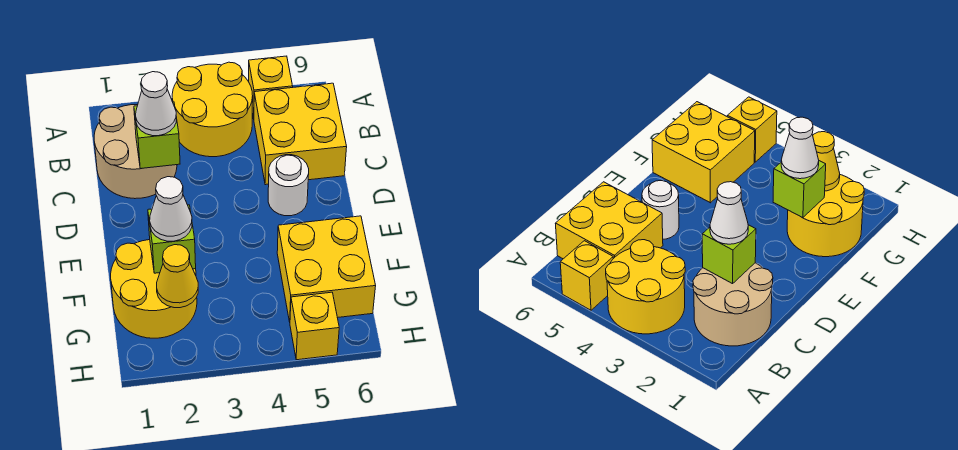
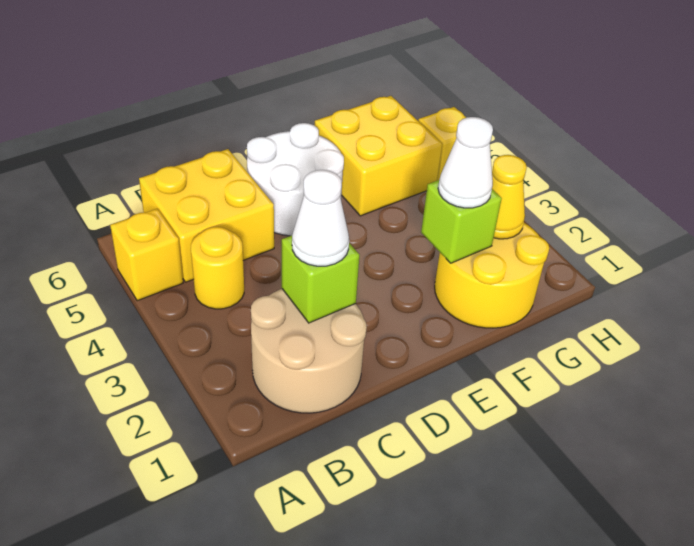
yellow 2x2 round brick [172,62,253,157] -> yellow 1x1 round brick [191,227,244,309]
white 1x1 round brick [268,155,309,216] -> white 2x2 round brick [247,123,344,236]

